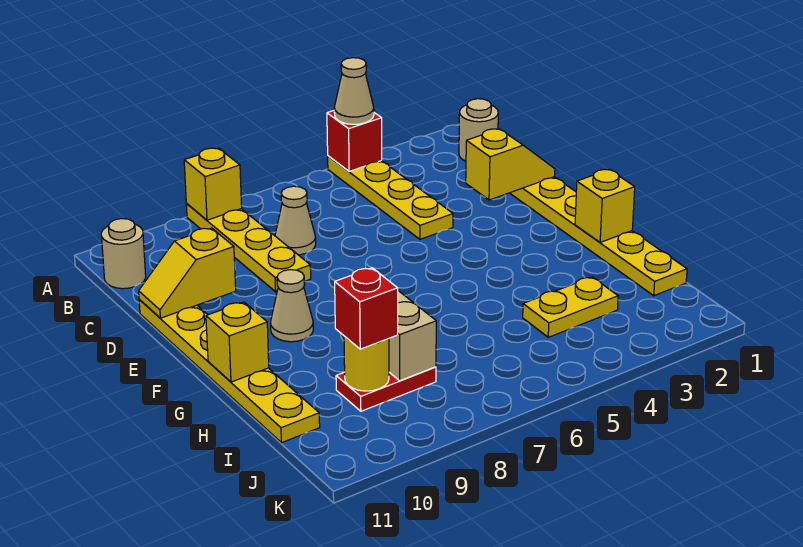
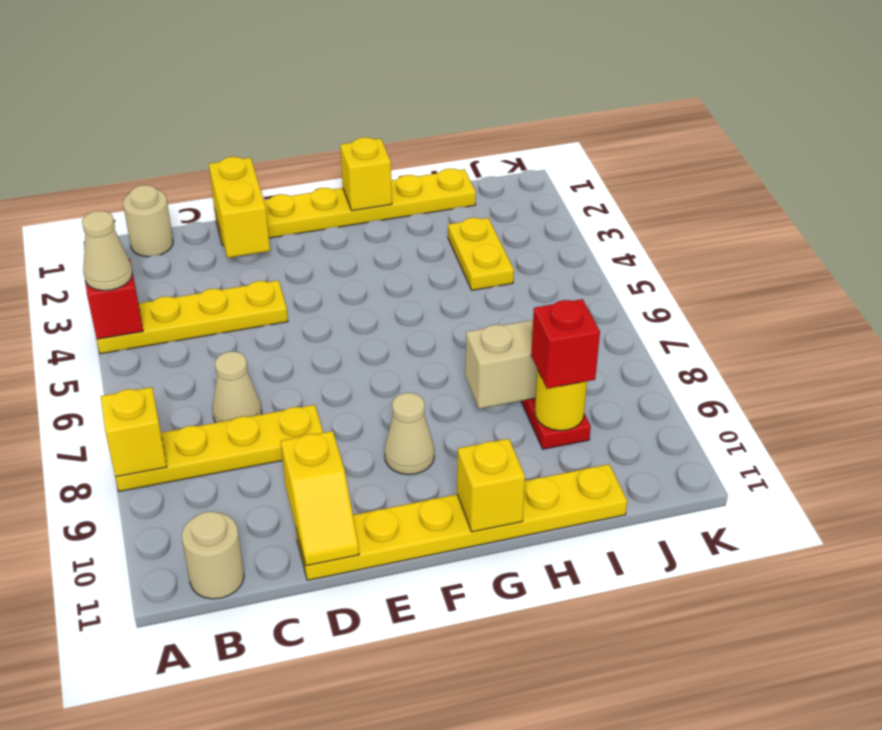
yellow 1x2 slope [466,129,555,200] -> yellow 1x2 brick [209,157,270,258]

